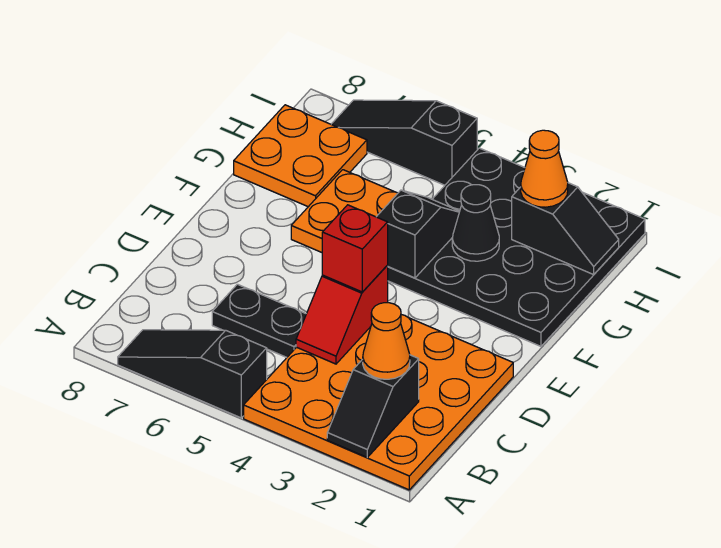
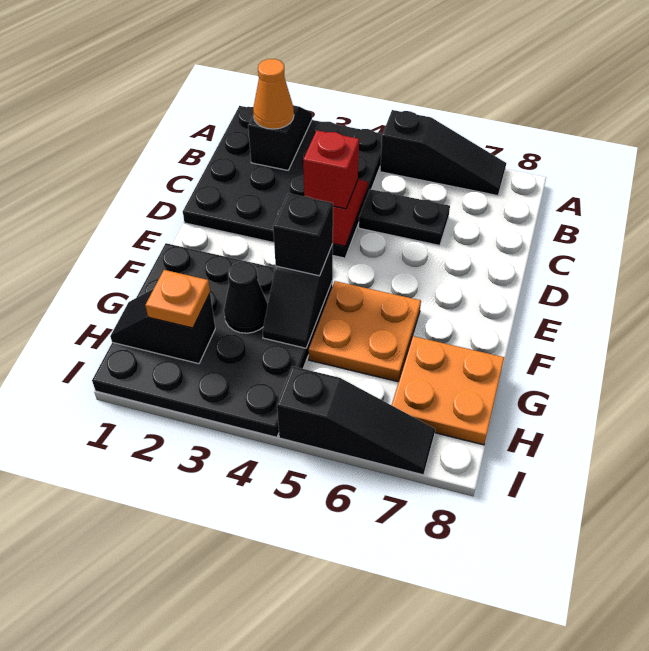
orange 4x4 plate [244,315,513,490] -> black 4x4 plate [183,106,382,258]
none -> black 1x1 brick [273,193,333,276]
orange 1x1 cone [521,130,568,207] -> orange 1x1 plate [145,270,210,328]

